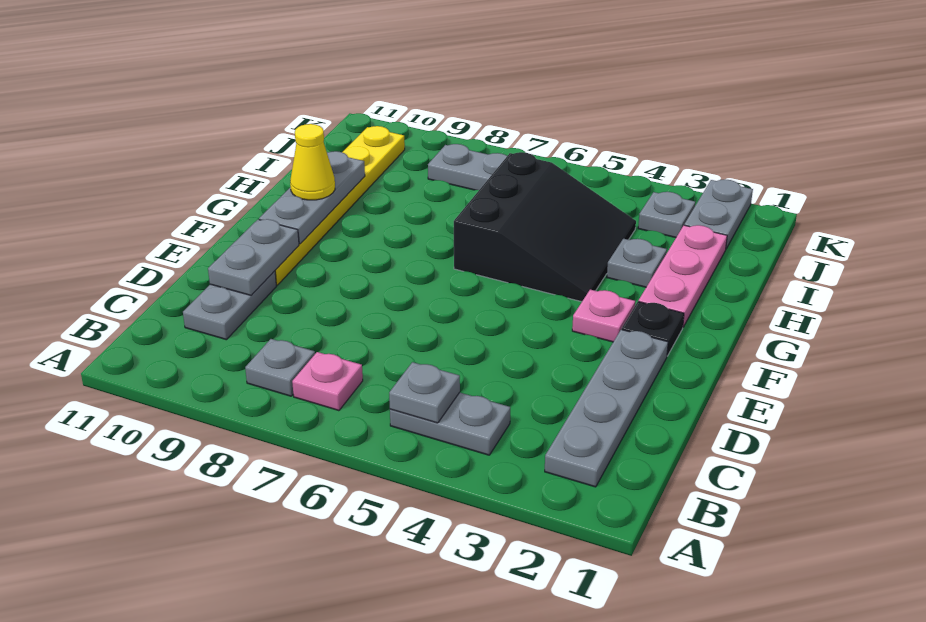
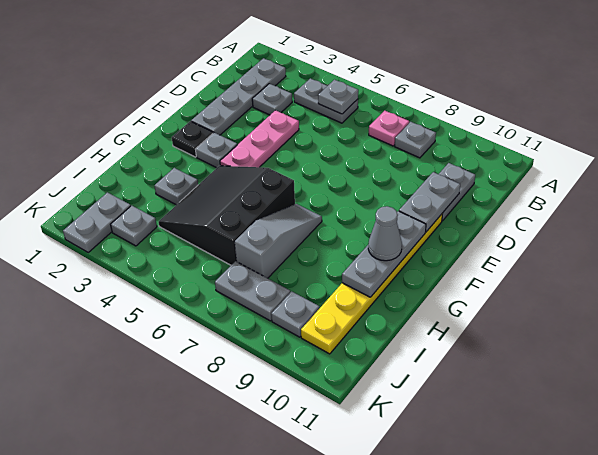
none -> grey 1x1 plate [252,84,292,115]
pink 1x1 plate [572,290,635,342] -> grey 1x1 plate [195,133,237,168]
pink 1x3 plate [638,225,727,327] -> pink 1x3 plate moved to [220,110,299,167]
none -> grey 1x3 slope [235,204,322,278]
yellow 1x1 cone [290,124,335,200] -> grey 1x1 cone [368,206,402,261]
none -> grey 1x1 plate [271,291,319,337]

